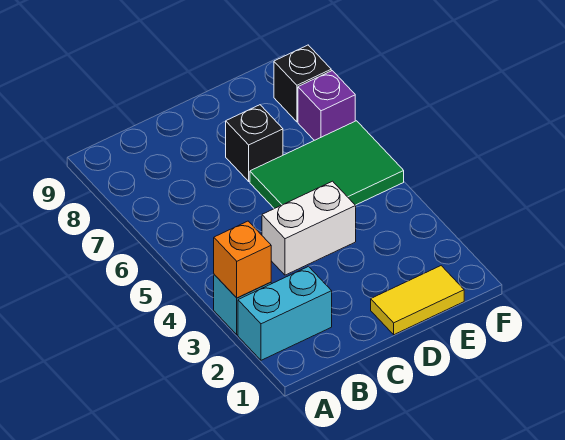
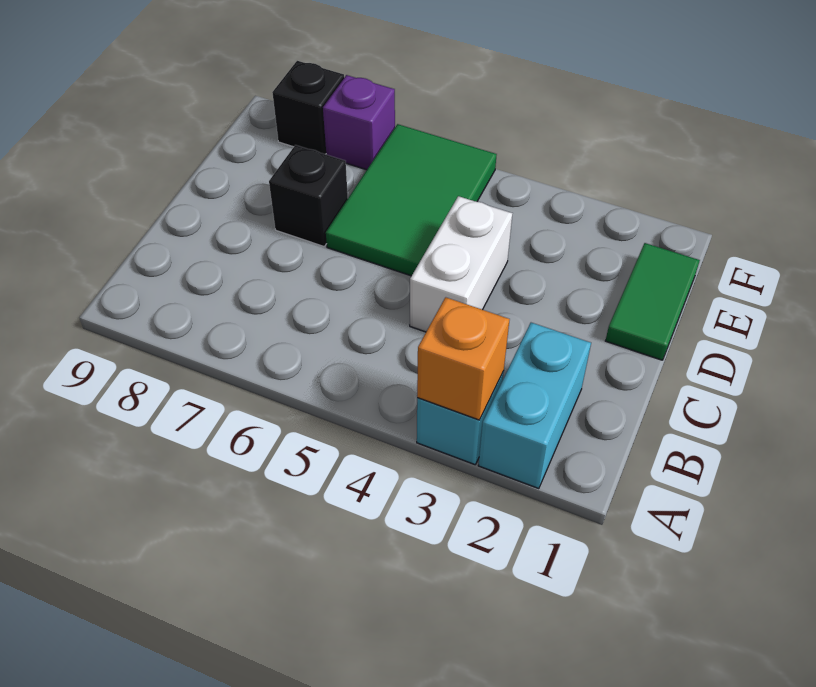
yellow 1x2 tile [371,266,464,335] -> green 1x2 tile [605,243,700,360]

